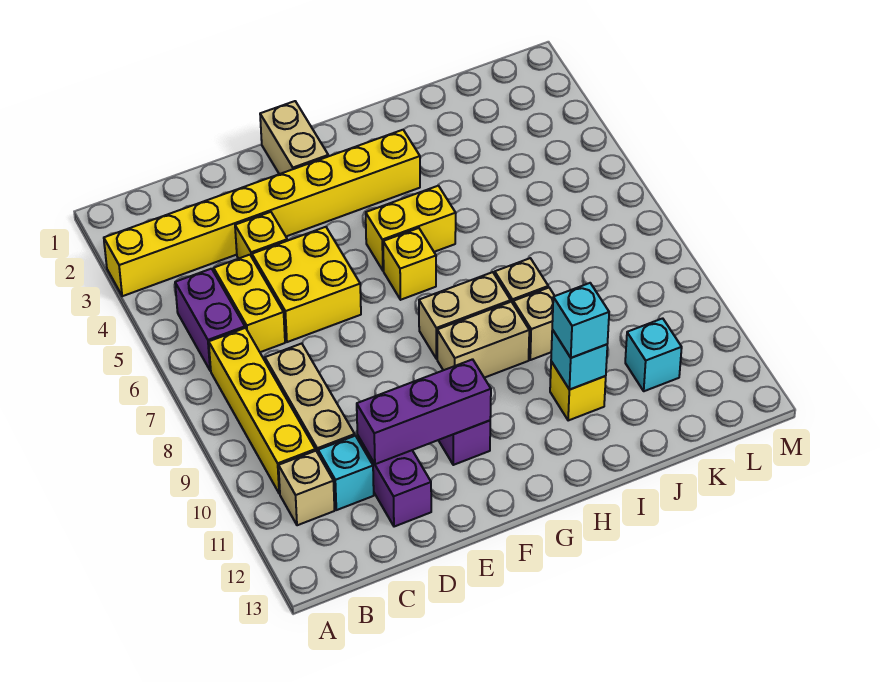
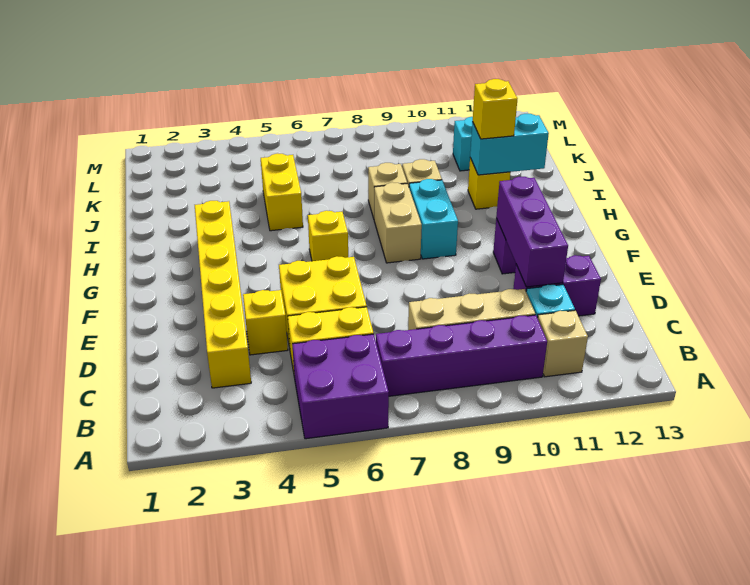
yellow 1x8 brick [104,130,420,296] -> yellow 1x6 brick [195,201,251,388]
purple 1x2 brick [175,269,245,371] -> purple 2x2 brick [292,334,389,439]
yellow 1x4 brick [209,328,315,494] -> purple 1x4 brick [376,315,547,396]
tan 1x2 brick [260,101,328,174] -> none
yellow 1x2 brick [366,186,456,271] -> yellow 1x2 brick moved to [261,153,303,231]
tan 1x2 brick [437,302,529,378] -> cyan 1x2 brick [409,179,458,259]
cyan 1x1 brick [551,330,607,390] -> cyan 1x2 brick [470,114,549,175]
cyan 1x1 brick [552,283,609,358] -> yellow 1x1 brick [473,79,517,139]

